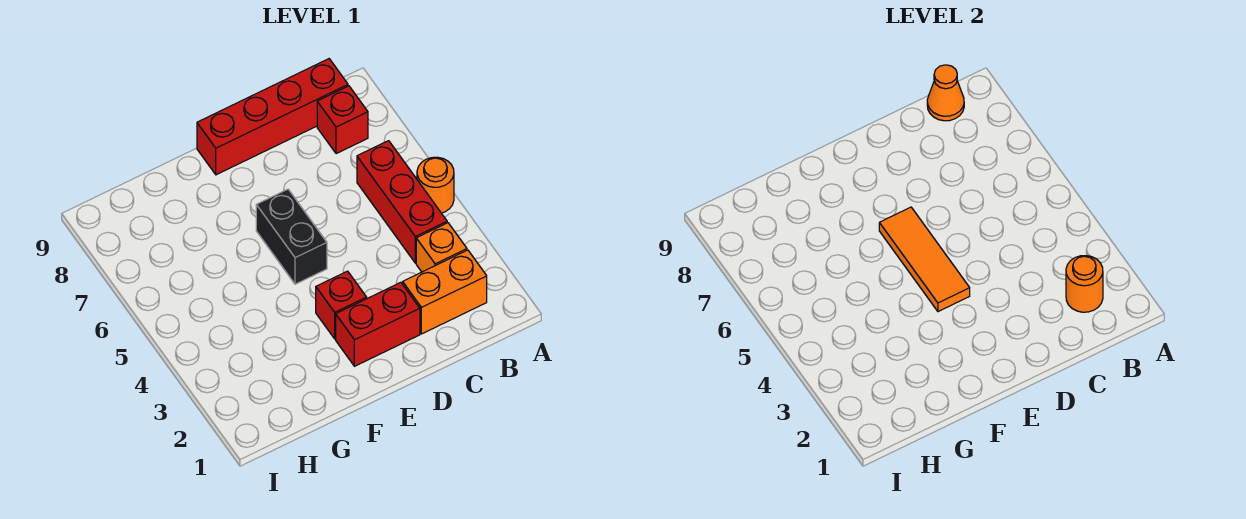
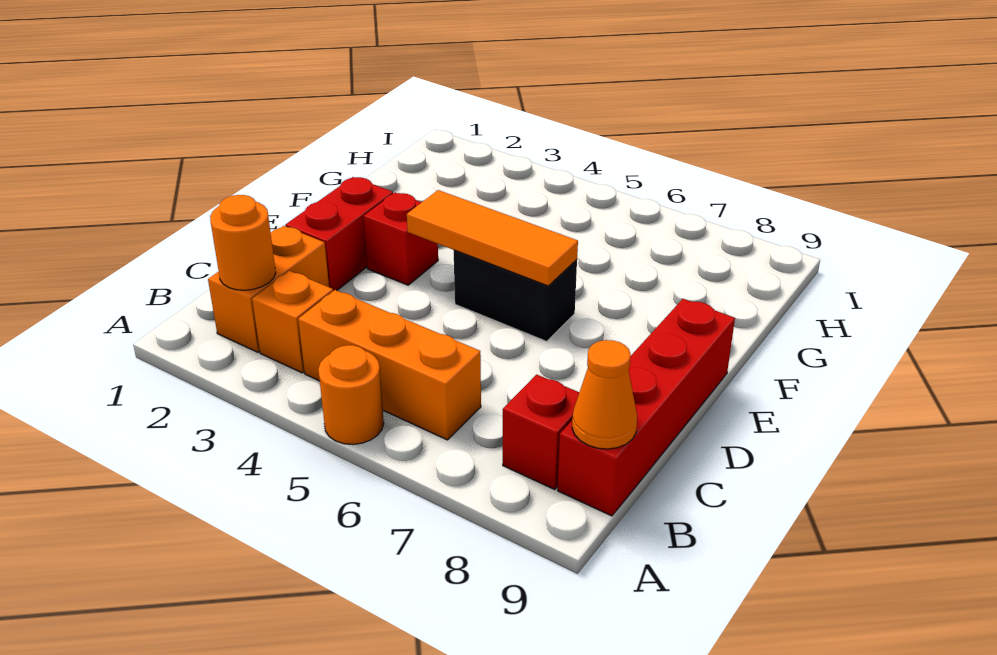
red 1x3 brick [357,141,447,263] -> orange 1x3 brick [298,290,481,440]

